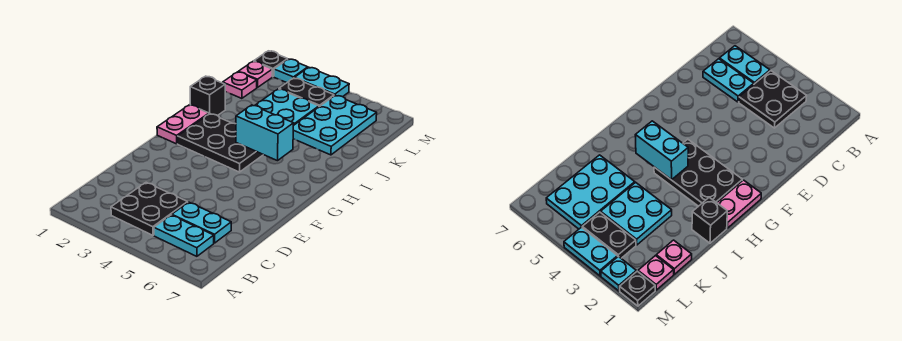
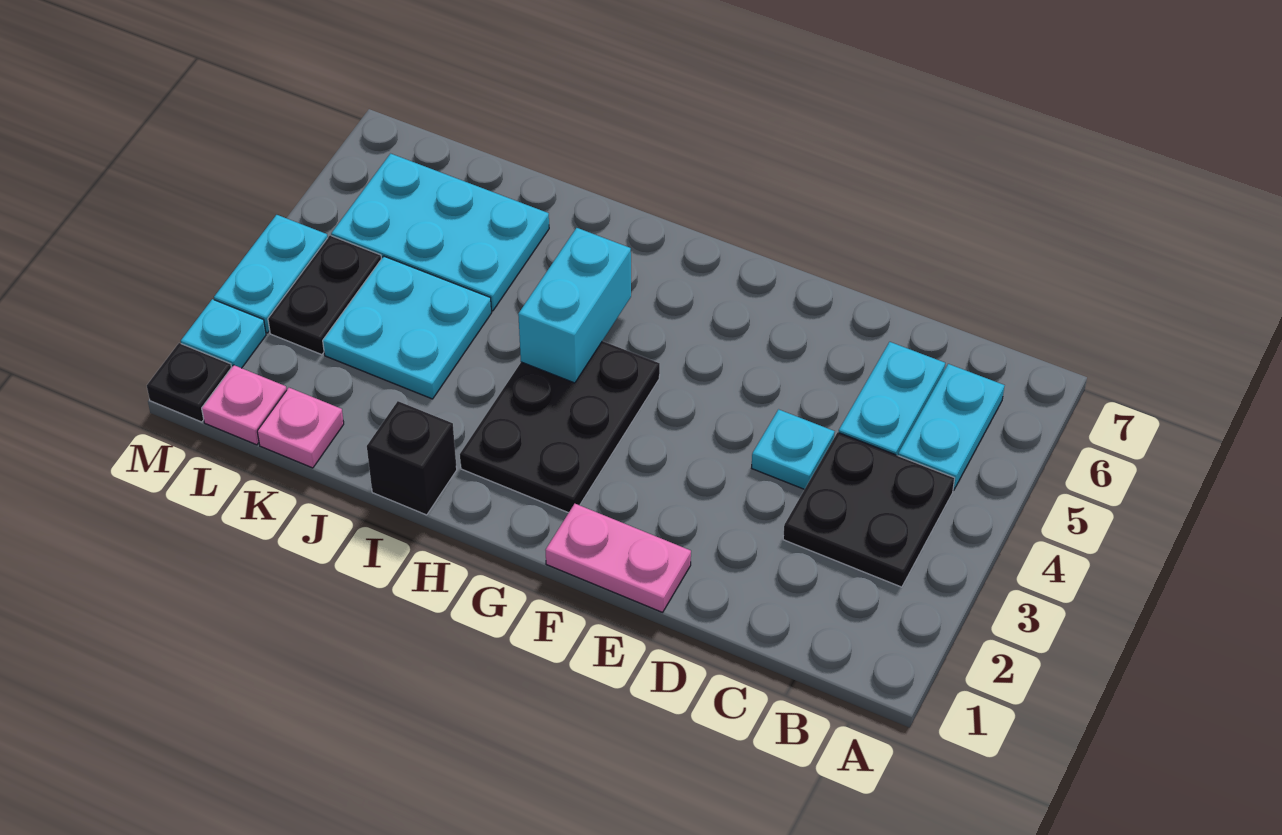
none -> cyan 1x1 plate [752,409,835,489]
pink 1x2 plate [157,105,209,144] -> pink 1x2 plate moved to [546,504,691,612]

